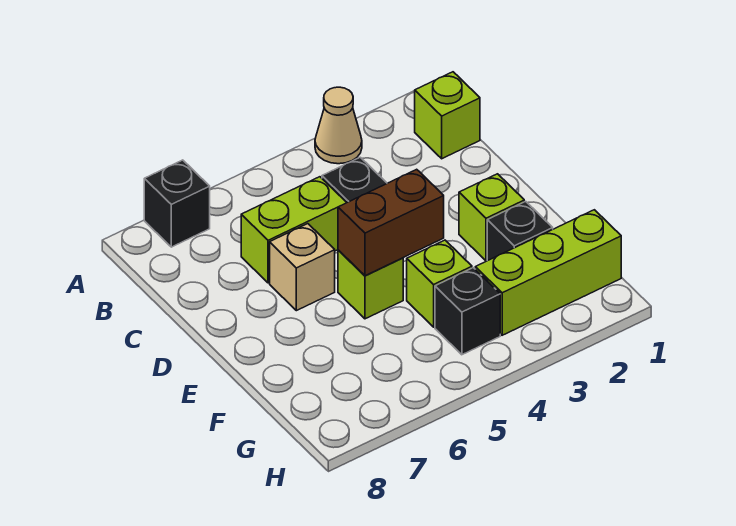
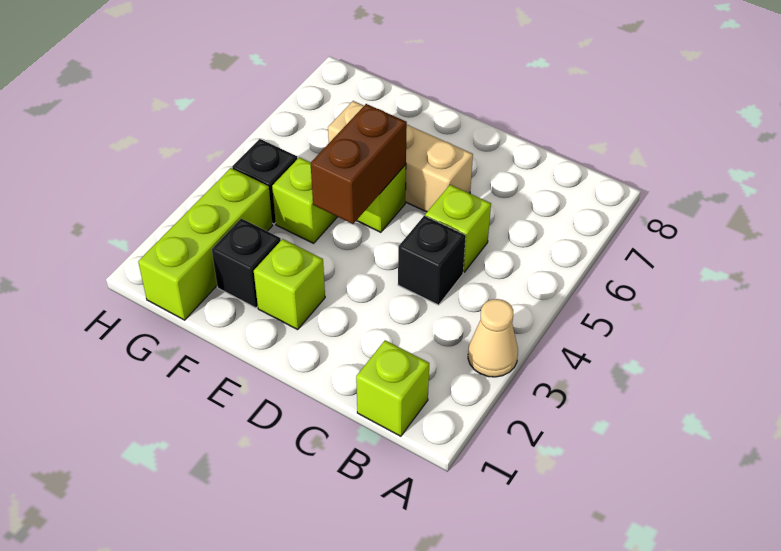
black 1x1 brick [144,160,210,247] -> none
lime 1x2 brick [241,177,347,283] -> lime 1x1 brick [425,185,491,272]
tan 1x1 brick [270,224,335,311] -> tan 1x3 brick [328,101,473,212]

